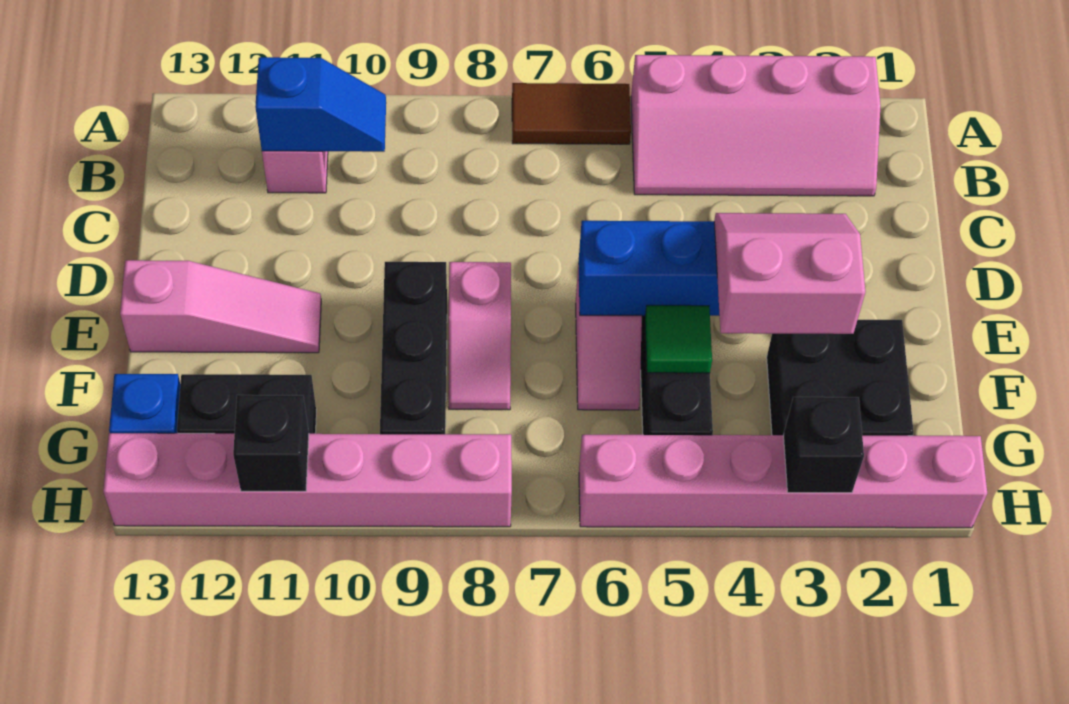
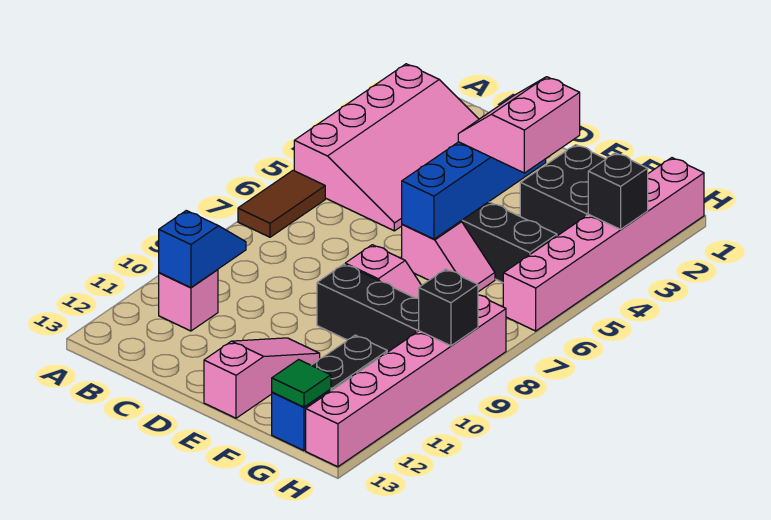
pink 2x4 slope [631,55,881,196] -> pink 3x4 slope [294,64,479,231]
green 1x1 tile [645,305,712,373] -> green 1x1 tile moved to [272,360,331,407]
black 1x1 brick [233,395,309,491] -> black 1x1 brick moved to [419,269,478,346]

